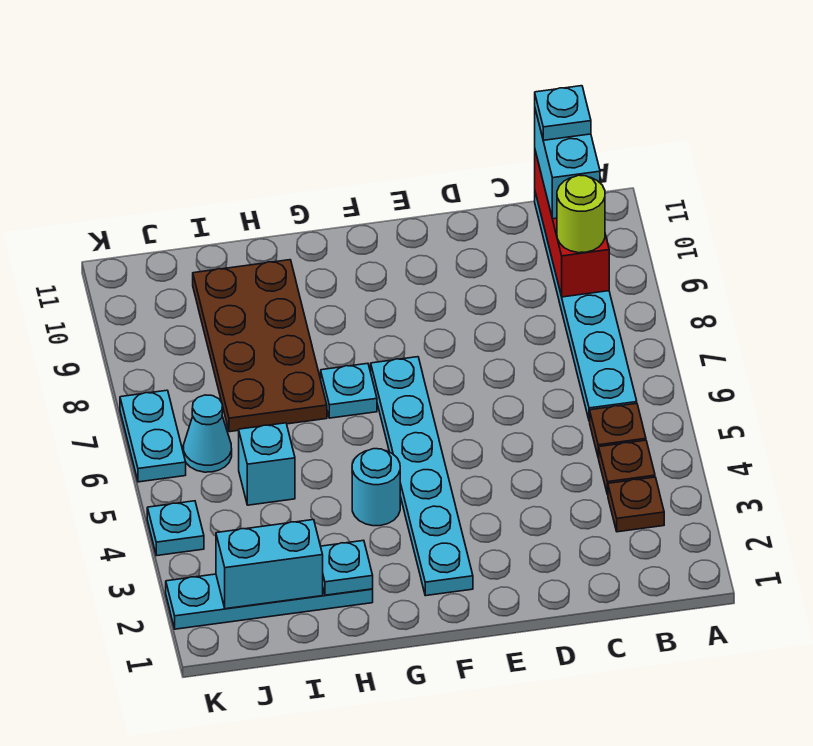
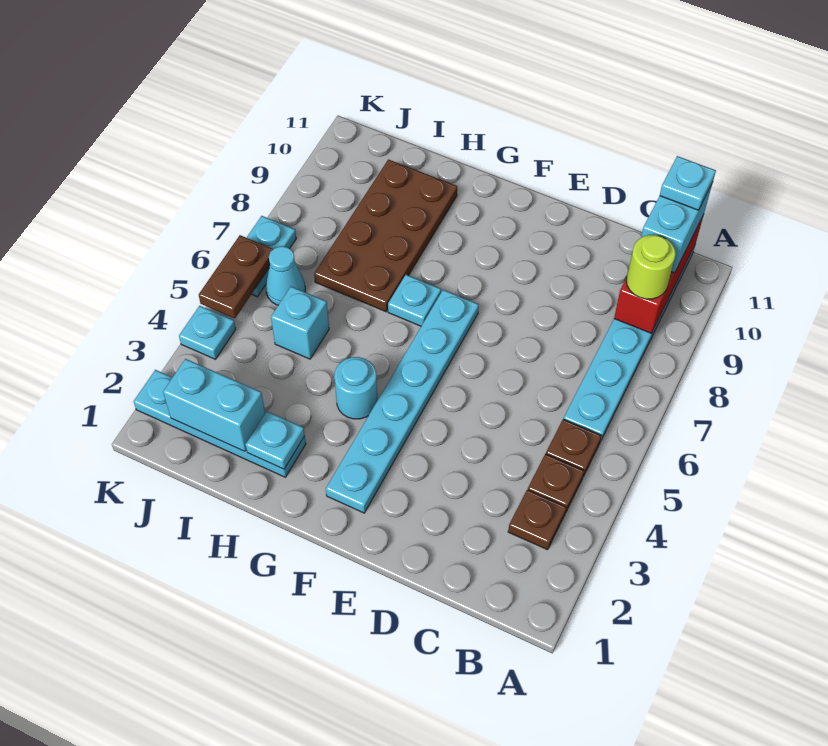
none -> brown 1x2 plate [199,235,273,318]

